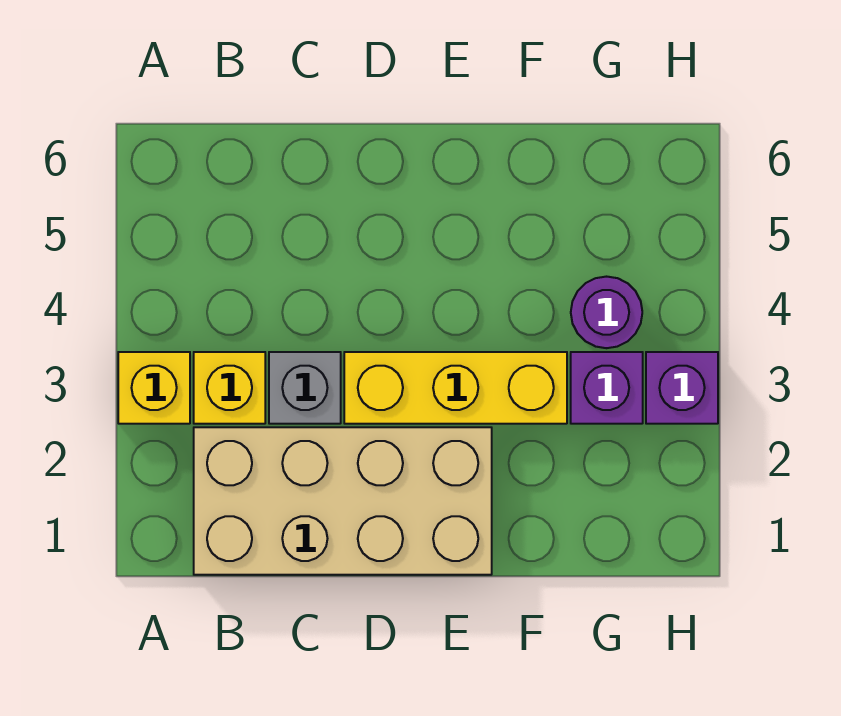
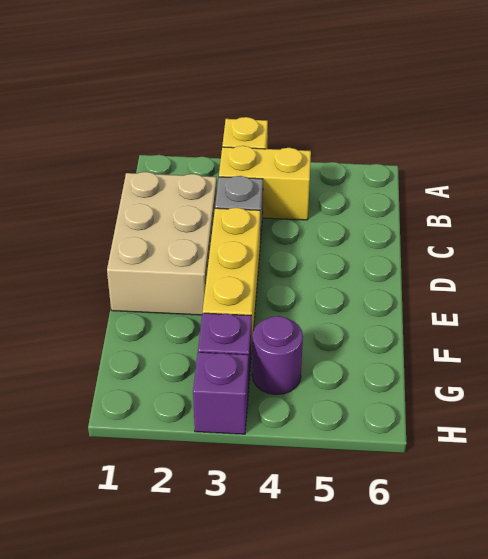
tan 2x4 brick [194,427,492,575] -> tan 2x3 brick [107,172,217,315]
yellow 1x1 brick [194,352,265,424] -> yellow 1x2 brick [219,146,311,220]

